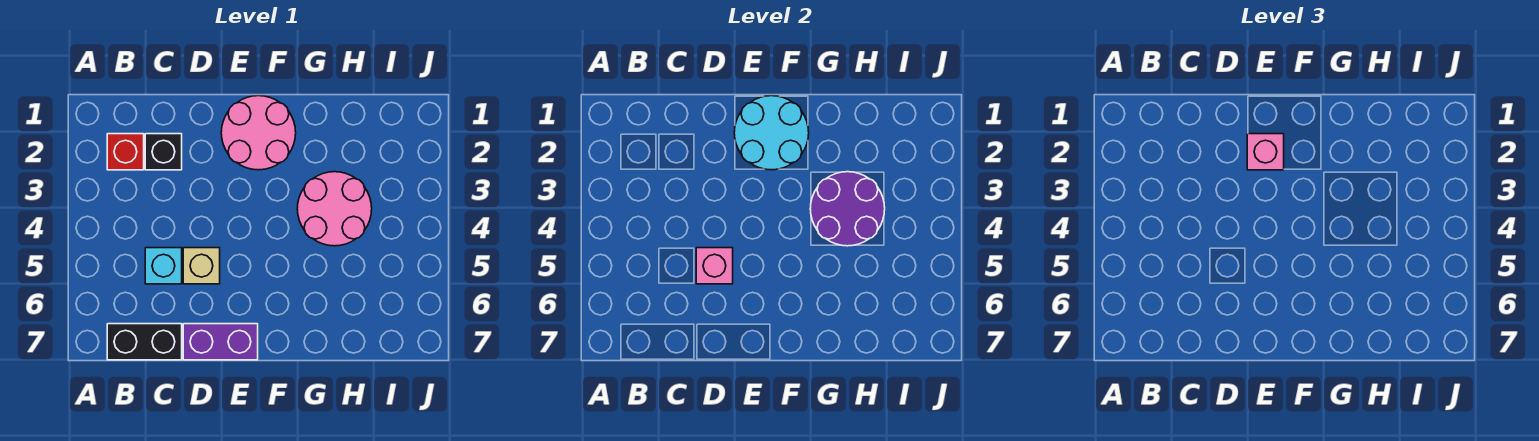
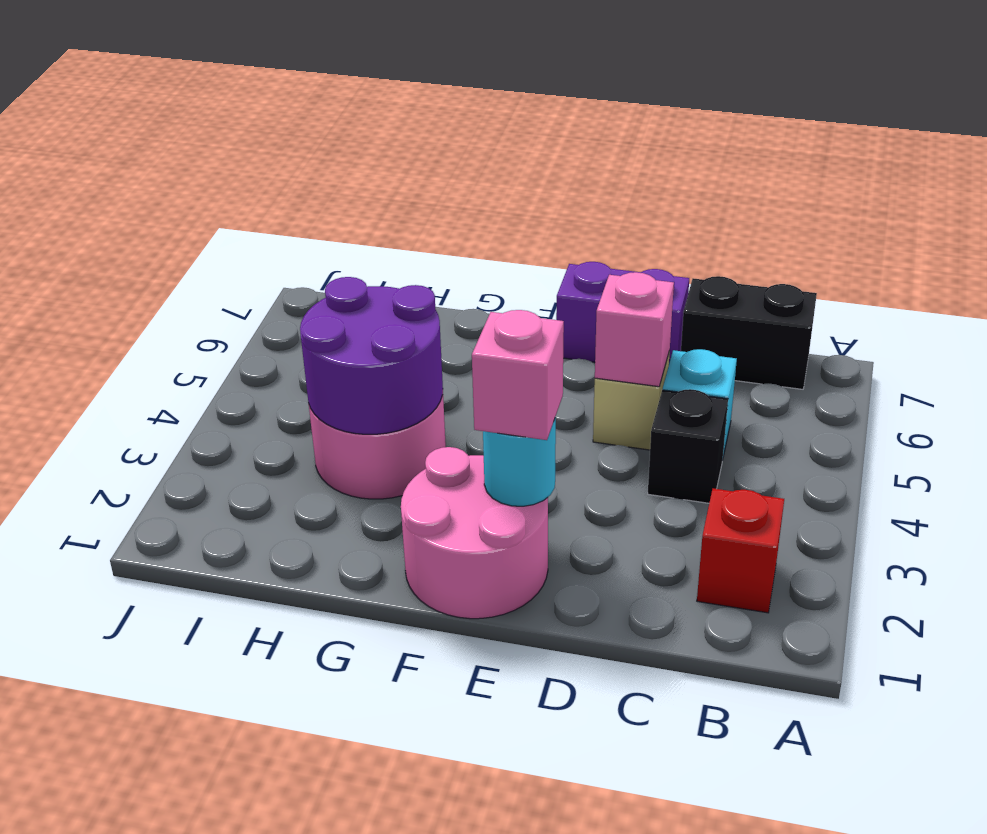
black 1x1 brick [145,134,182,170] -> black 1x1 brick moved to [648,389,728,503]
cyan 2x2 round brick [734,96,809,170] -> cyan 1x1 round brick [483,417,556,506]

